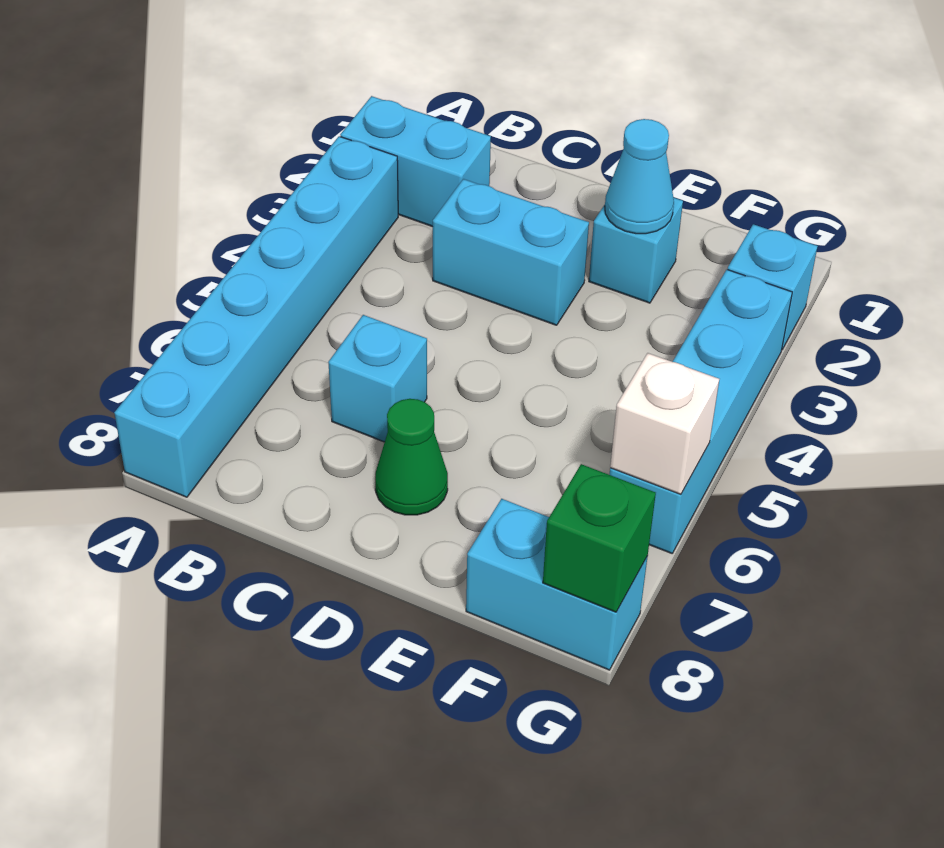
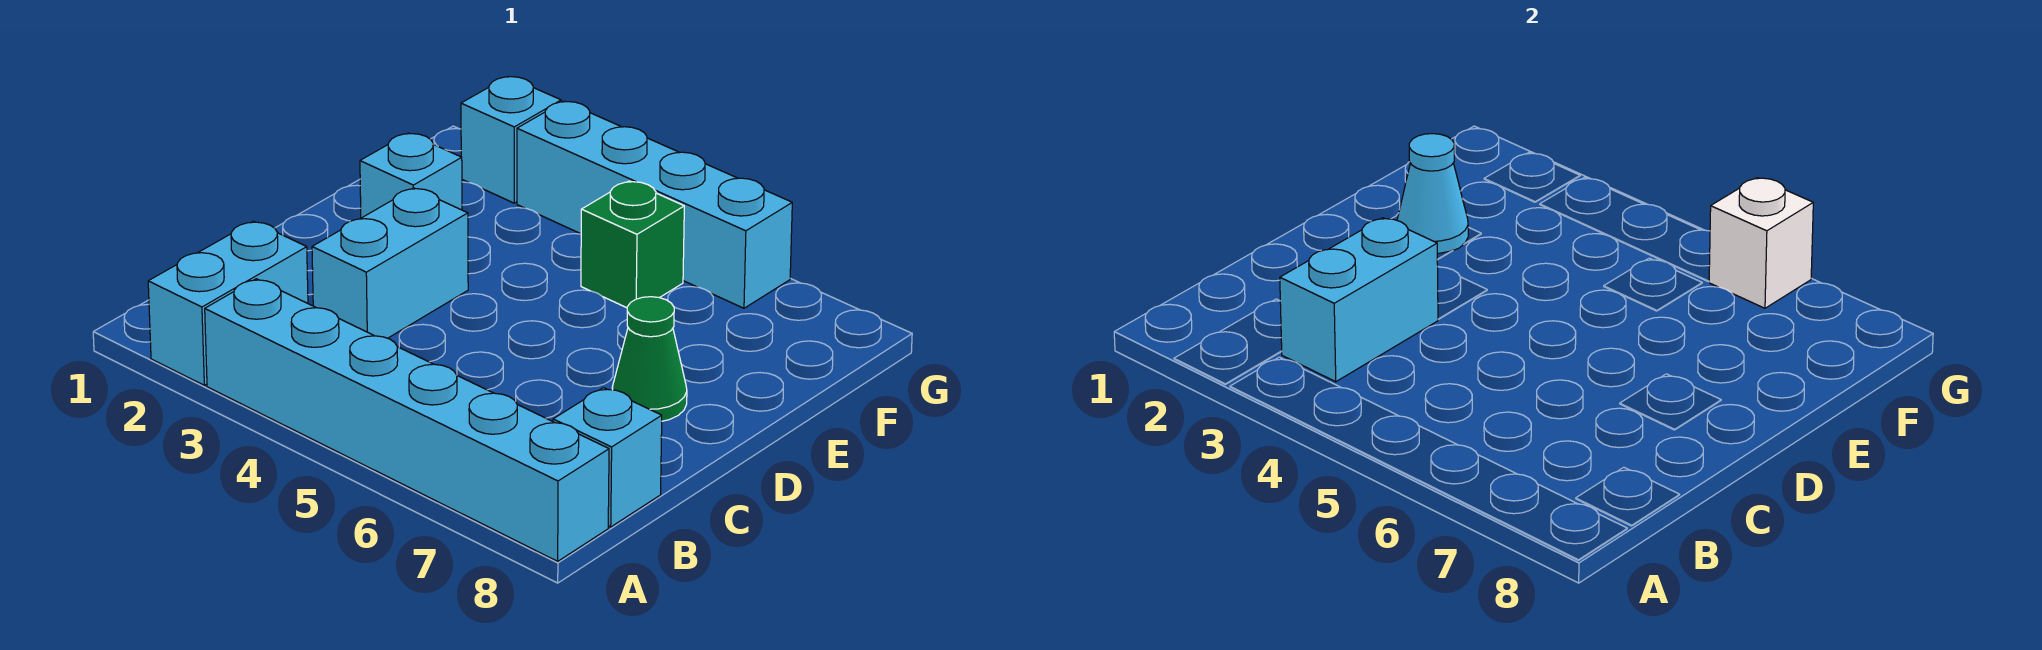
cyan 1x1 brick [328,315,427,442] -> cyan 1x1 brick moved to [553,388,662,527]
cyan 1x2 brick [466,499,648,670] -> cyan 1x2 brick moved to [1280,218,1438,382]
green 1x1 brick [543,464,656,612] -> green 1x1 brick moved to [581,181,684,308]

